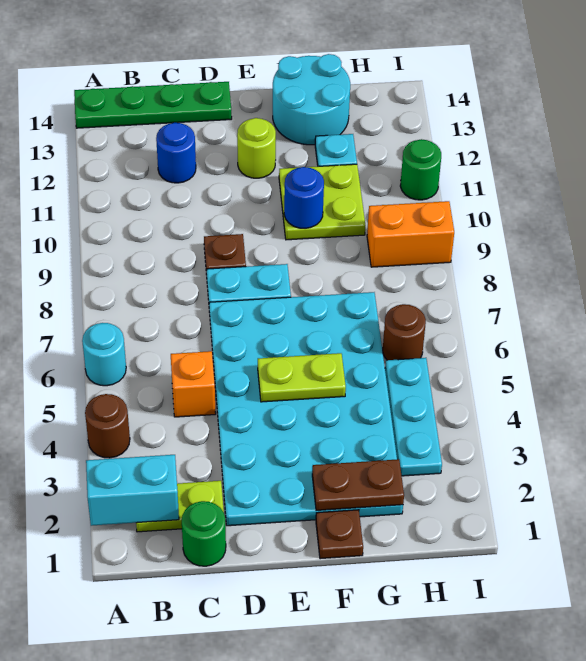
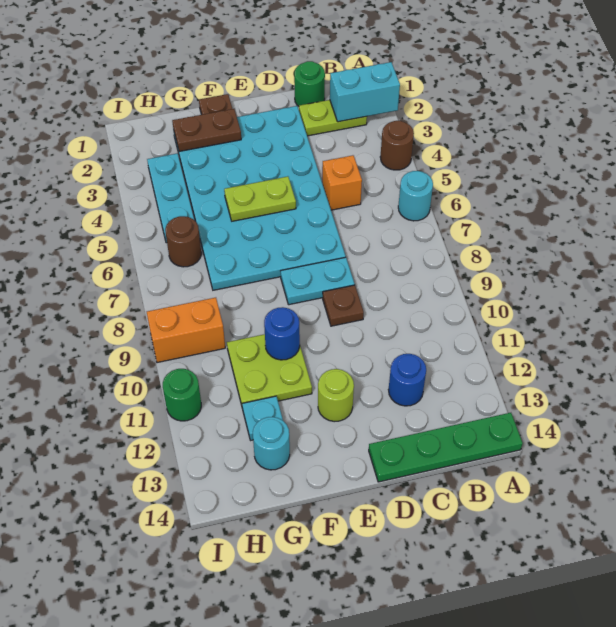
cyan 2x2 round brick [273,54,350,145] -> cyan 1x1 round brick [253,417,290,470]

